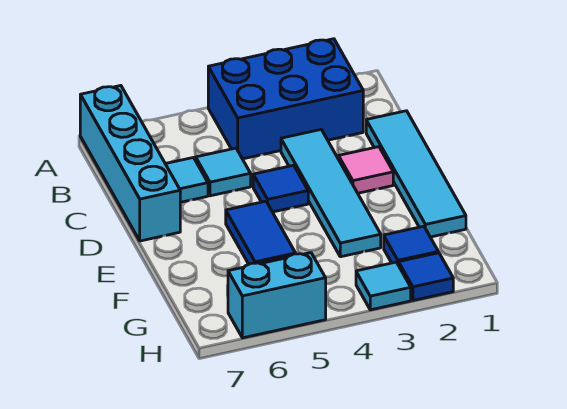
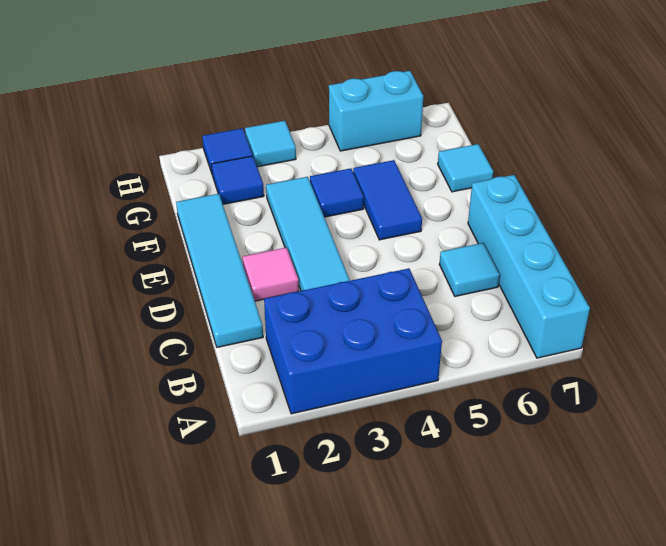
cyan 1x1 tile [196,148,251,196] -> cyan 1x1 tile moved to [438,144,493,192]
blue 1x1 tile [253,165,308,212] -> blue 1x1 tile moved to [310,168,364,217]

